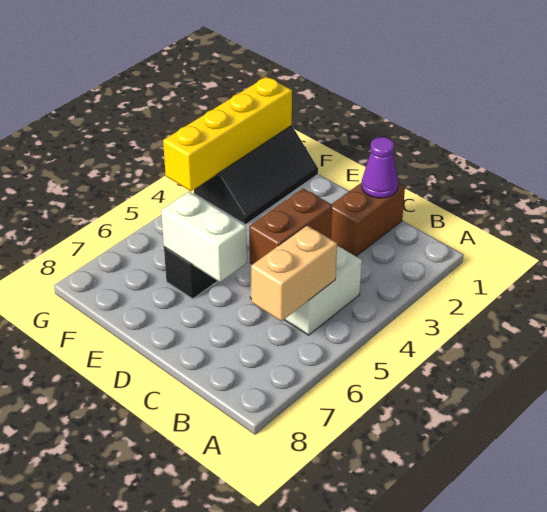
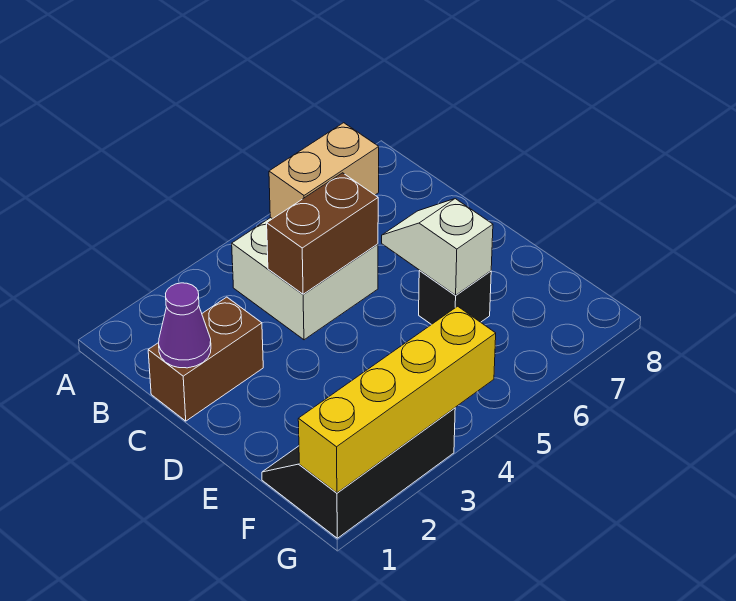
white 1x2 brick [161,192,247,282] -> white 1x2 slope [382,199,493,295]

